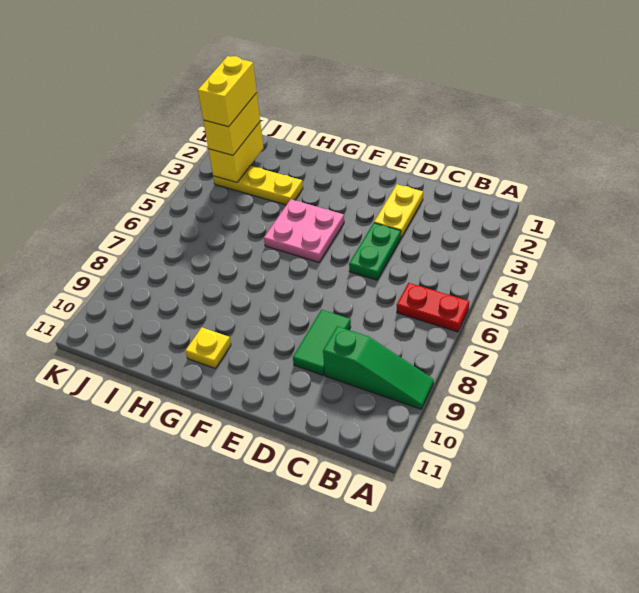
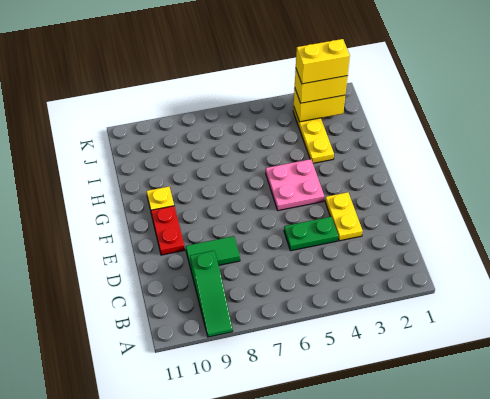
red 1x2 plate [397,283,469,332] -> red 1x2 plate moved to [151,206,185,255]
yellow 1x2 plate [374,184,423,237] -> yellow 1x2 plate turned to [325,192,363,241]

